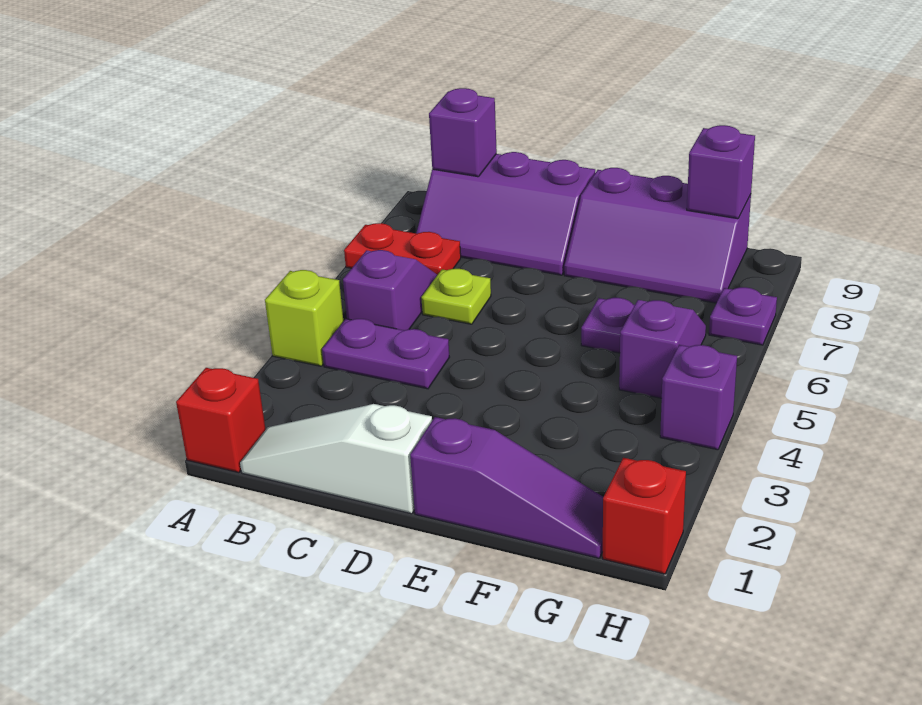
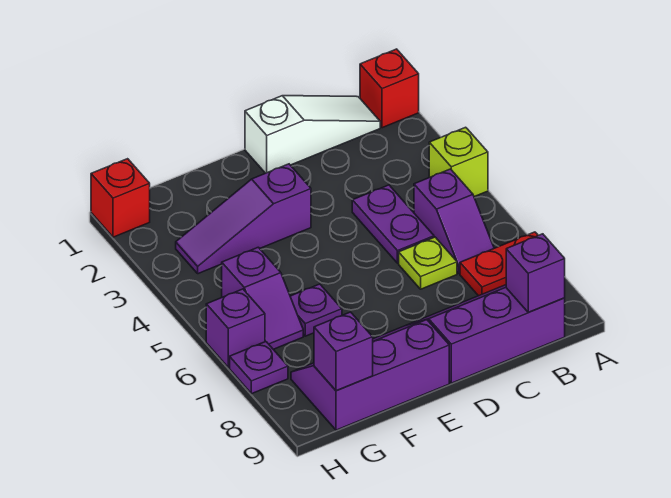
purple 1x2 plate [322,319,449,389] -> purple 1x2 plate turned to [352,185,434,263]
purple 1x3 slope [410,417,603,558] -> purple 1x3 slope moved to [176,164,311,274]
purple 1x1 brick [660,345,737,450] -> purple 1x1 brick moved to [206,289,265,368]

